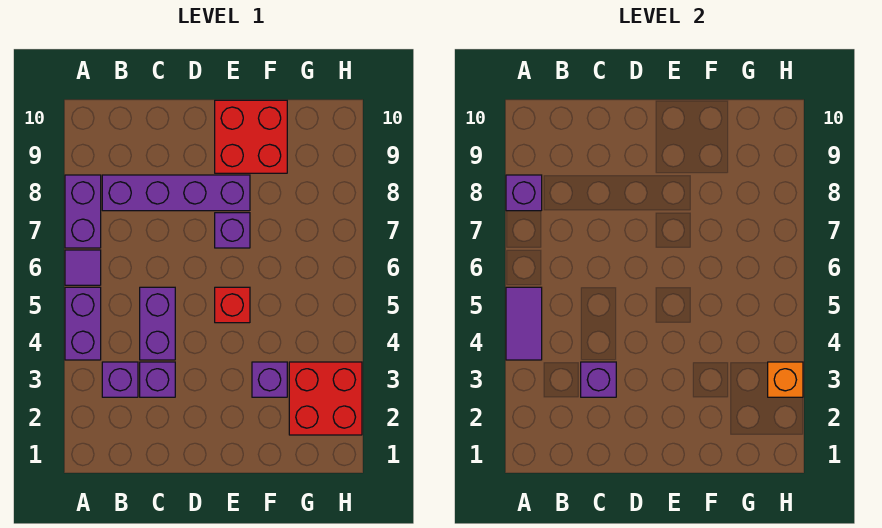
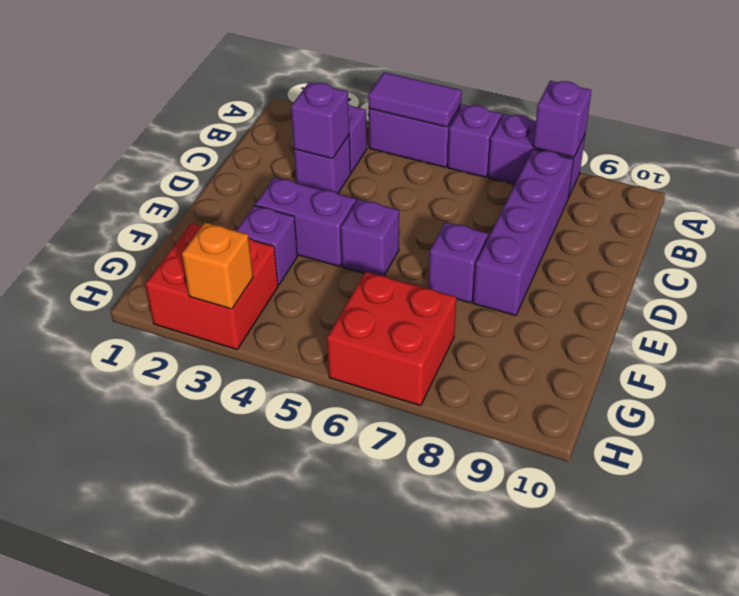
purple 1x1 tile [65,250,101,285] -> purple 1x1 brick [448,105,502,177]
purple 1x2 brick [140,287,175,360] -> purple 1x2 brick moved to [255,177,356,267]
red 1x1 brick [215,287,250,323] -> purple 1x1 brick [341,199,399,276]
red 2x2 brick [215,100,287,173] -> red 2x2 brick moved to [327,272,456,406]

